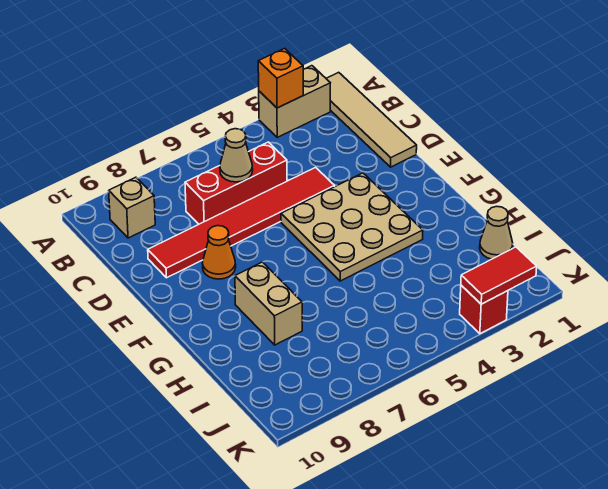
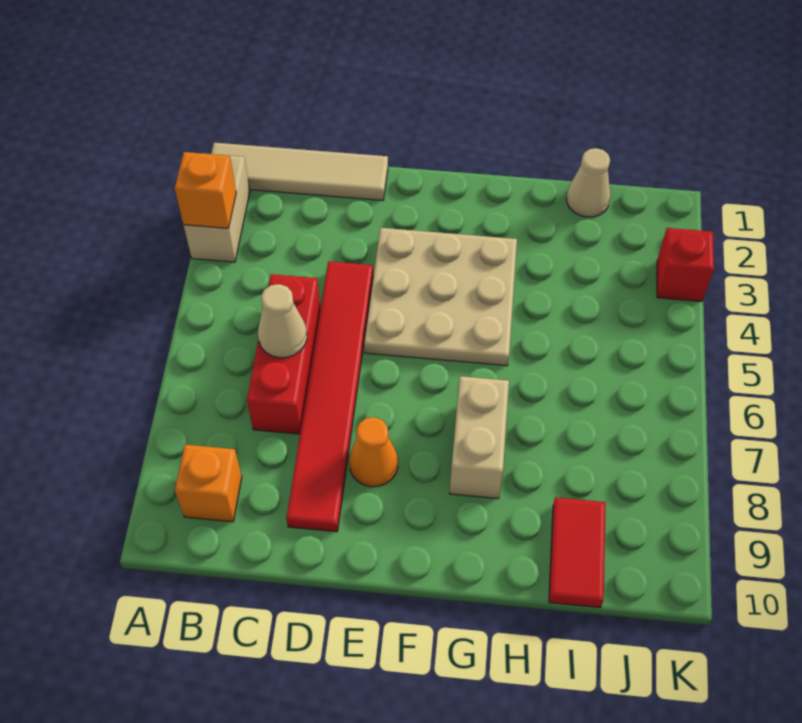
tan 1x1 brick [109,177,155,238] -> orange 1x1 brick [175,445,242,522]
tan 1x2 brick [235,262,302,345] -> tan 1x2 brick turned to [449,376,509,499]
red 1x2 tile [461,247,537,304] -> red 1x2 tile moved to [549,497,606,608]

